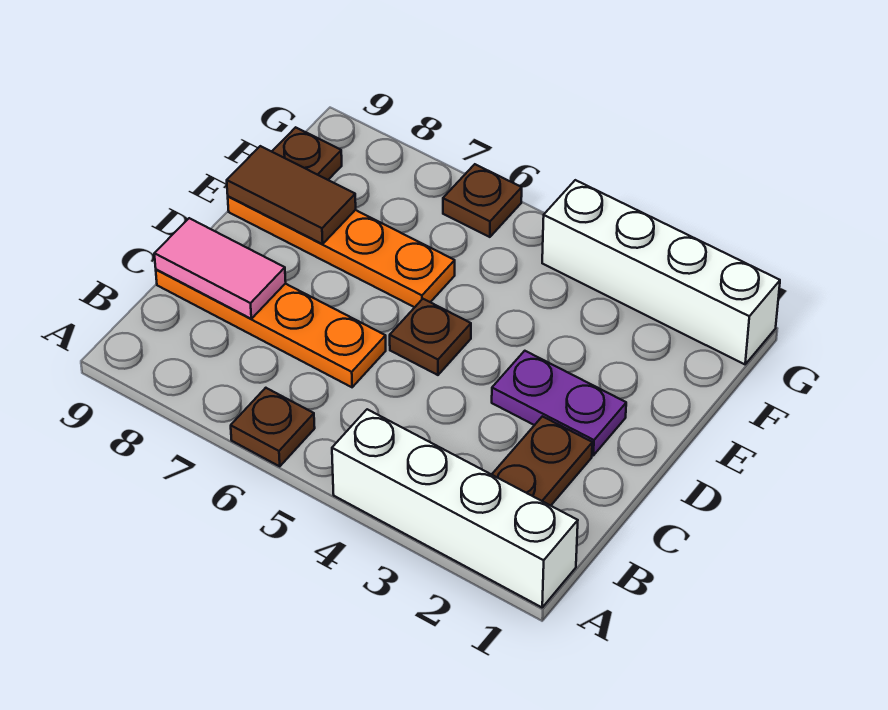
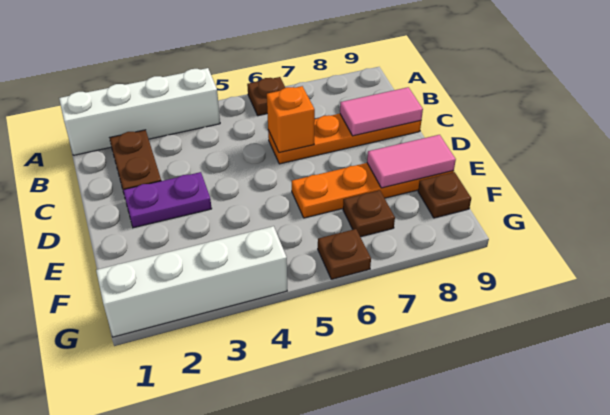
none -> orange 1x1 brick [267,86,315,153]
brown 1x1 plate [390,299,471,375] -> brown 1x1 plate moved to [343,190,395,237]
brown 1x2 tile [227,146,356,244] -> pink 1x2 tile [367,135,456,188]

